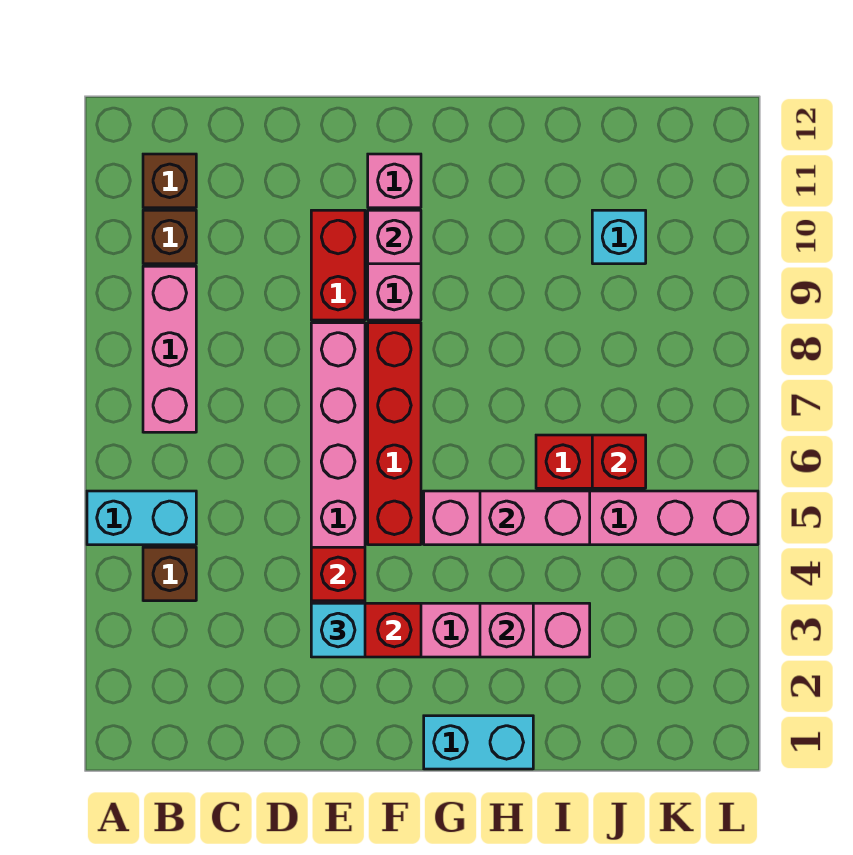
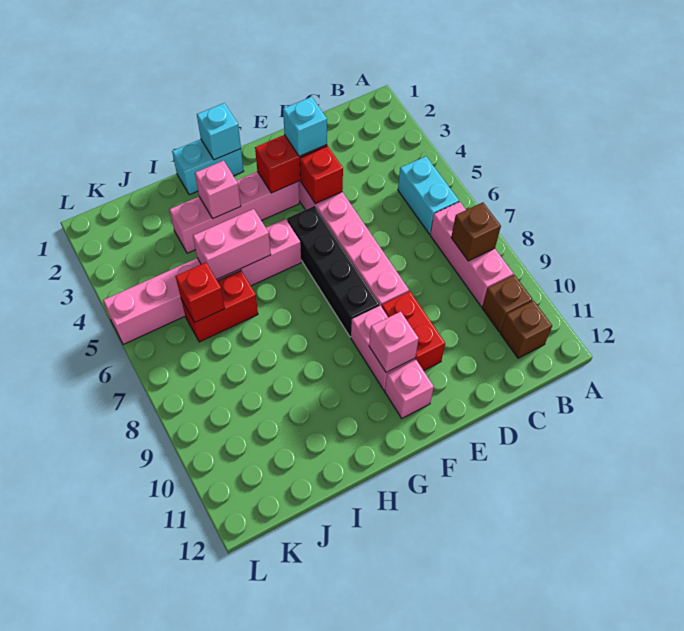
cyan 1x2 brick [87,491,196,545] -> cyan 1x2 brick turned to [398,156,459,234]
brown 1x1 brick [143,547,196,601] -> brown 1x1 brick moved to [451,202,501,261]
red 1x4 brick [368,323,421,545] -> black 1x4 brick [287,206,380,337]
cyan 1x1 brick [592,210,646,264] -> cyan 1x1 brick moved to [197,103,241,160]

